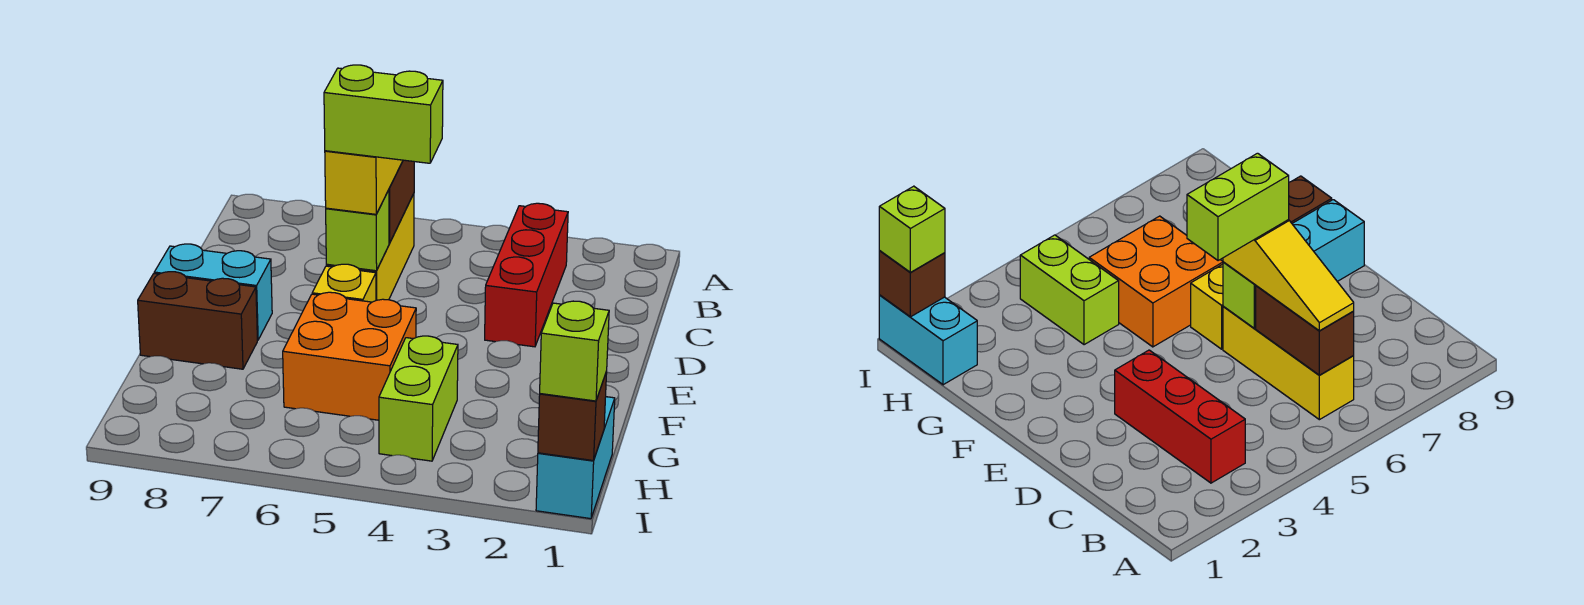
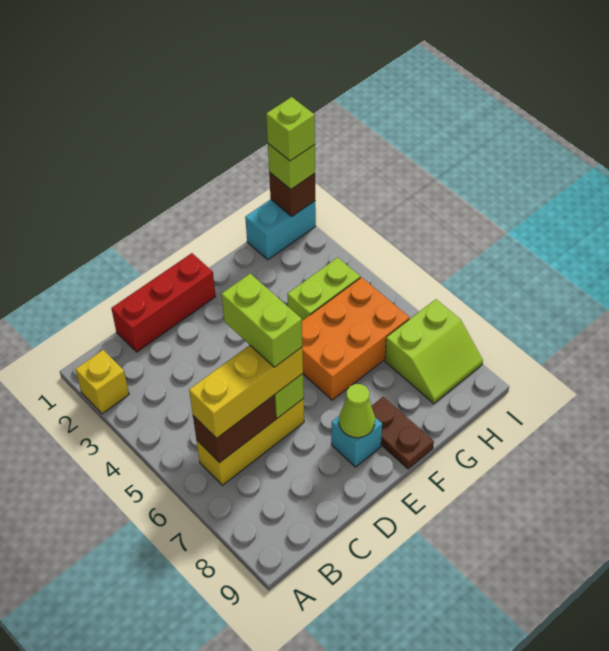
red 1x3 brick [485,203,568,347] -> red 1x3 brick moved to [111,253,216,352]
yellow 1x3 slope [325,151,403,214] -> yellow 1x3 brick [189,345,303,438]
yellow 1x1 brick [312,264,376,302] -> yellow 1x1 brick moved to [75,350,129,414]
cyan 1x2 brick [154,244,272,340] -> cyan 1x1 brick [331,416,382,467]
none -> lime 1x1 cone [339,384,375,438]
orange 2x2 brick [283,292,416,420] -> orange 2x3 brick [302,277,409,400]
brown 1x2 brick [138,272,257,369] -> brown 1x2 plate [371,397,434,469]
none -> lime 2x2 slope [385,299,483,404]
none -> lime 1x1 brick [266,97,315,161]

